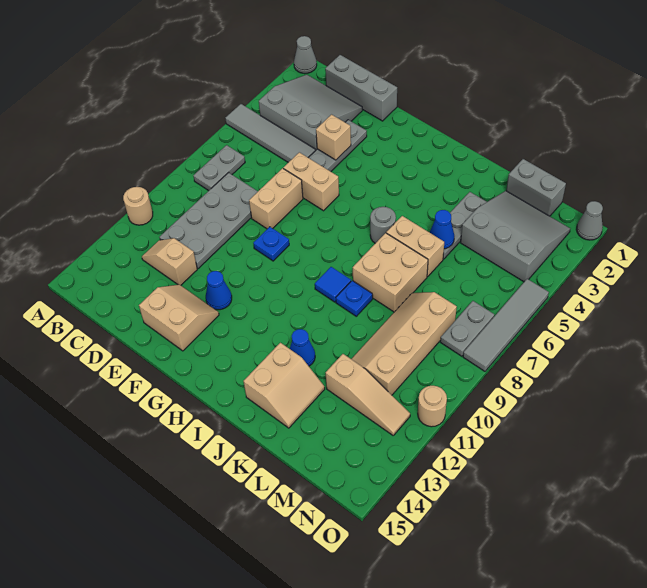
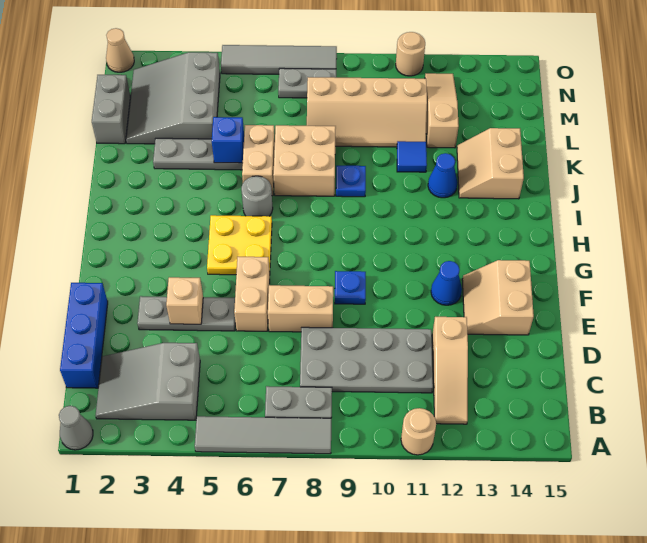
grey 1x4 tile [225,104,316,162] -> grey 1x4 tile turned to [195,416,331,454]
grey 3x3 slope [259,75,362,150] -> grey 2x3 slope [96,343,200,420]
grey 1x3 brick [325,55,397,121] -> blue 1x3 brick [60,283,108,388]
tan 1x2 slope [142,238,197,285] -> tan 1x3 slope [432,317,468,424]
none -> yellow 2x2 plate [207,215,272,275]
blue 1x1 tile [315,267,351,302] -> blue 1x1 tile moved to [397,141,427,172]
tan 2x2 slope [244,343,325,428] -> tan 2x2 slope turned to [457,128,524,199]
blue 1x1 cone [430,210,454,249] -> blue 1x1 brick [212,117,244,163]
grey 1x1 cone [576,201,603,240] -> tan 1x1 cone [106,28,134,72]

